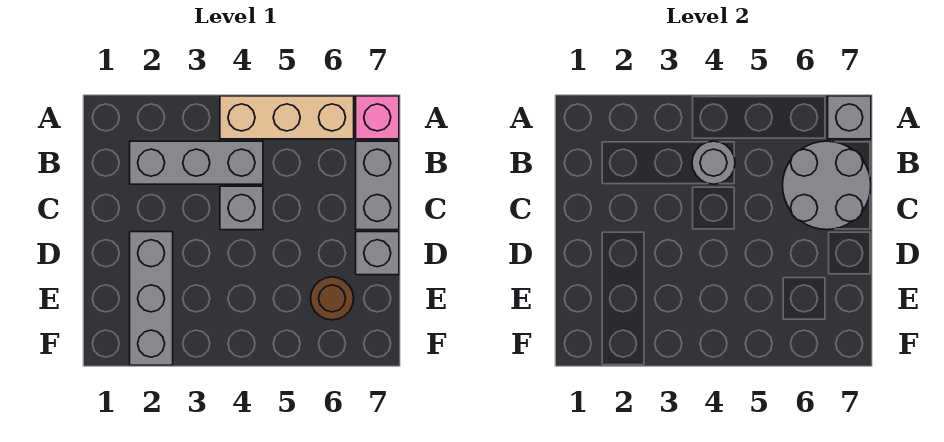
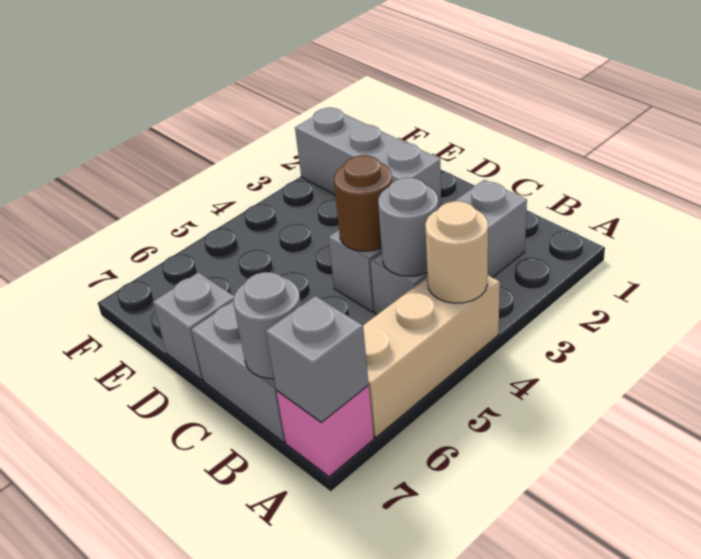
none -> tan 1x1 round brick [425,201,488,303]
grey 2x2 round brick [783,141,871,230] -> grey 1x1 round brick [233,272,301,379]
brown 1x1 round brick [311,277,354,320] -> brown 1x1 round brick moved to [334,155,392,251]

